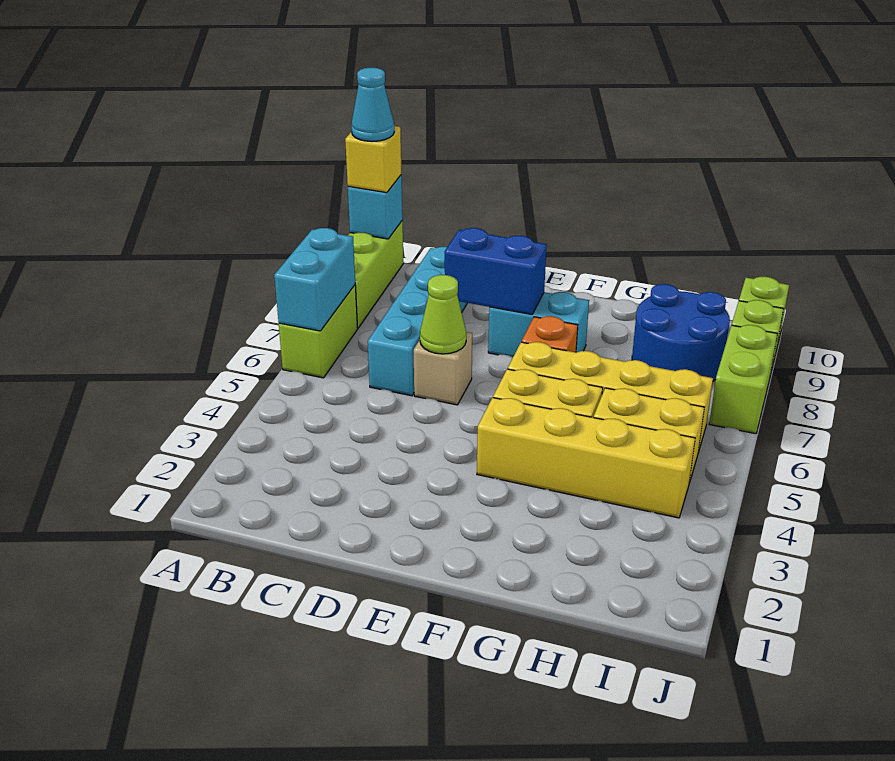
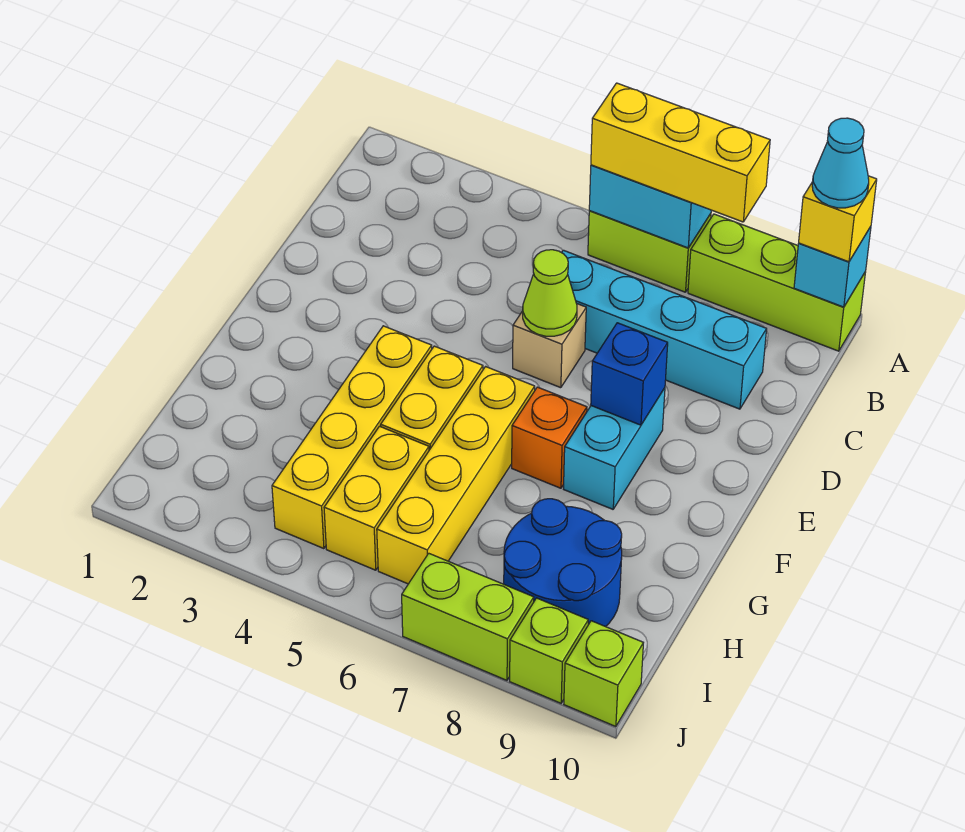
none -> yellow 1x3 brick [591,83,770,222]
blue 1x2 brick [445,228,547,314] -> blue 1x1 brick [591,323,668,425]

